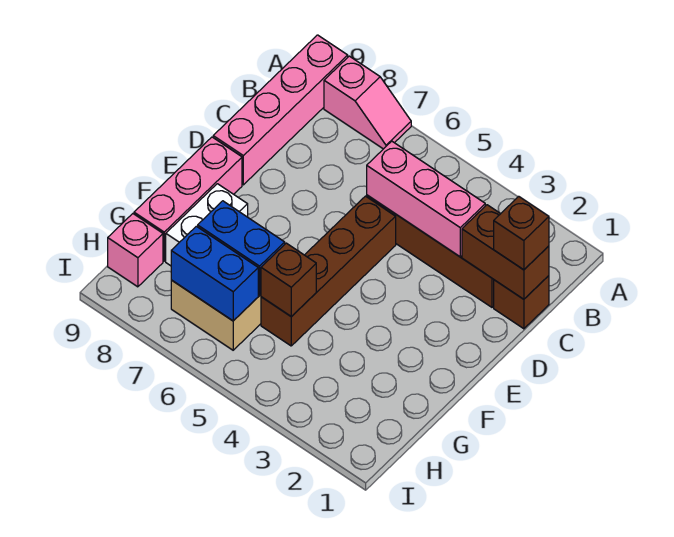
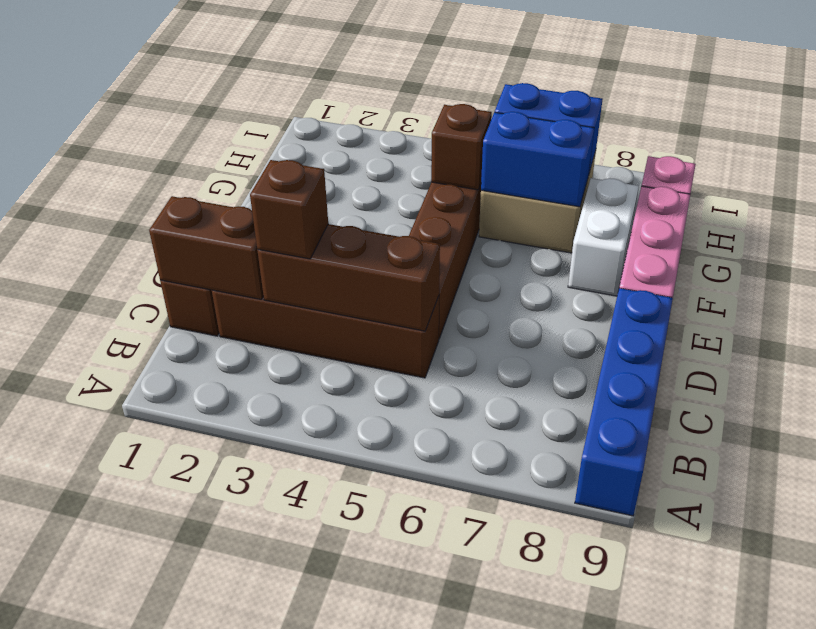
pink 1x2 slope [324,56,411,149] -> none
pink 1x4 brick [213,35,348,185] -> blue 1x4 brick [575,288,673,516]
brown 1x1 brick [494,196,549,270] -> brown 1x1 brick moved to [250,160,328,259]
pink 1x3 brick [367,141,485,257] -> brown 1x3 brick [257,224,440,331]

